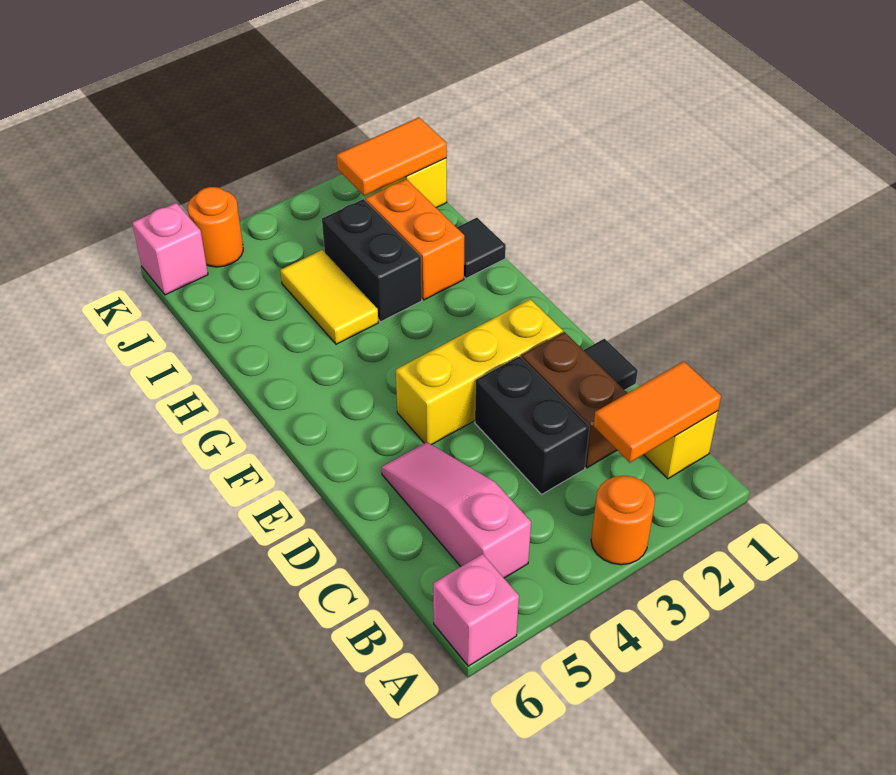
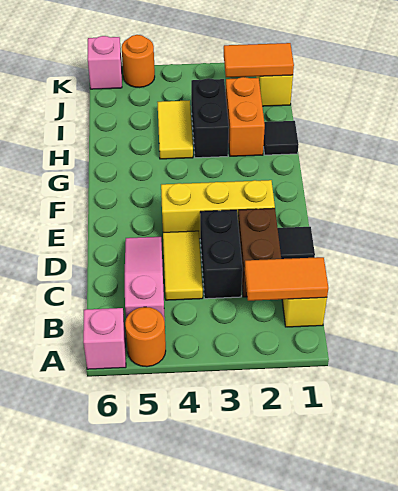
orange 1x1 round brick [591,476,655,565] -> orange 1x1 round brick moved to [125,307,166,367]
none -> yellow 1x2 tile [163,231,203,300]

